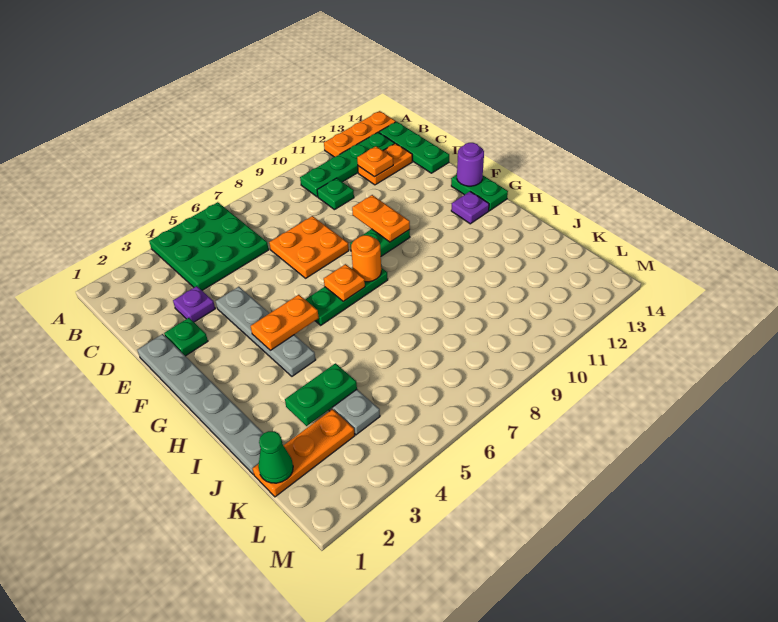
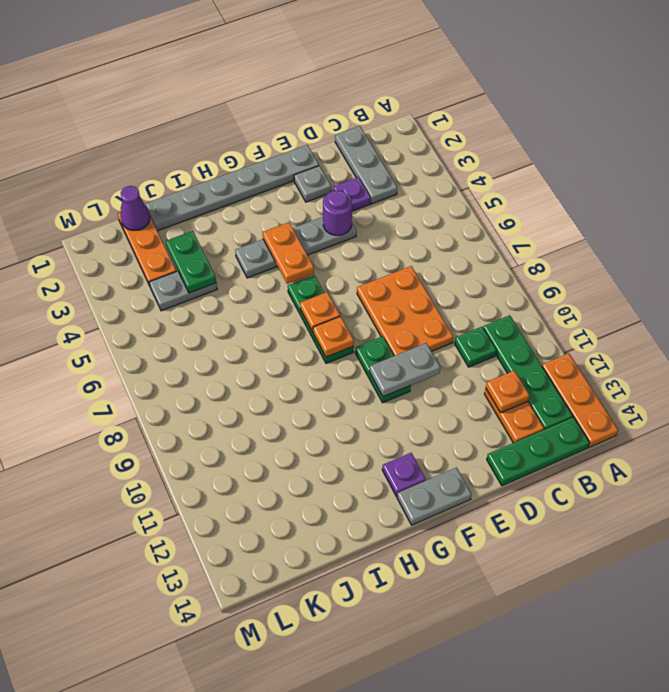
green 3x3 plate [149,202,269,291] -> none
none -> grey 1x3 plate [335,126,397,204]
orange 2x2 plate [269,216,349,278] -> orange 2x3 plate [357,266,453,356]
green 1x1 plate [164,318,208,356] -> grey 1x1 plate [294,166,331,202]
orange 1x2 plate [352,195,410,242] -> grey 1x2 plate [369,343,441,397]
green 1x2 plate [451,175,508,211] -> grey 1x2 plate [397,468,472,525]
purple 1x1 round brick [457,143,484,186] -> purple 1x1 round brick moved to [323,190,352,235]
orange 1x1 round brick [351,235,381,282] -> orange 1x1 plate [313,316,354,357]
green 1x1 cone [258,431,293,483] -> purple 1x1 cone [120,186,150,230]

